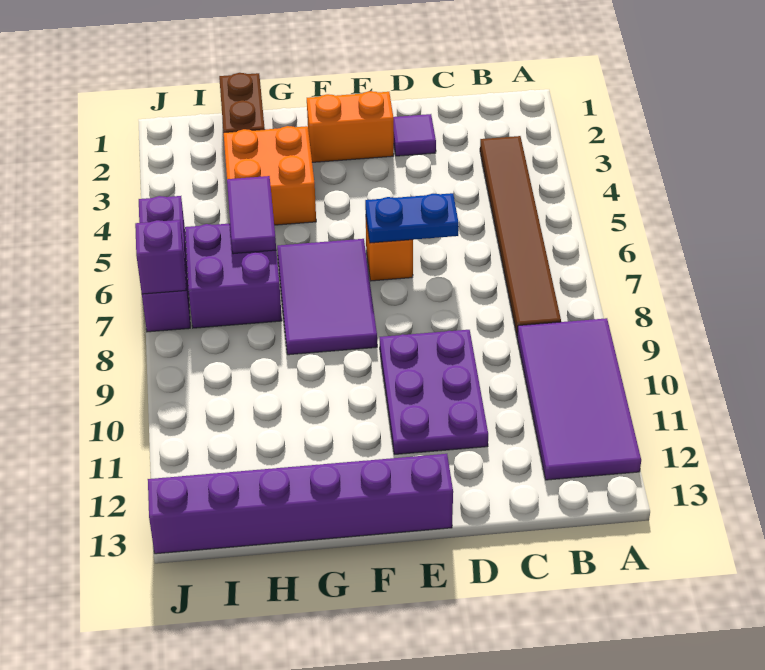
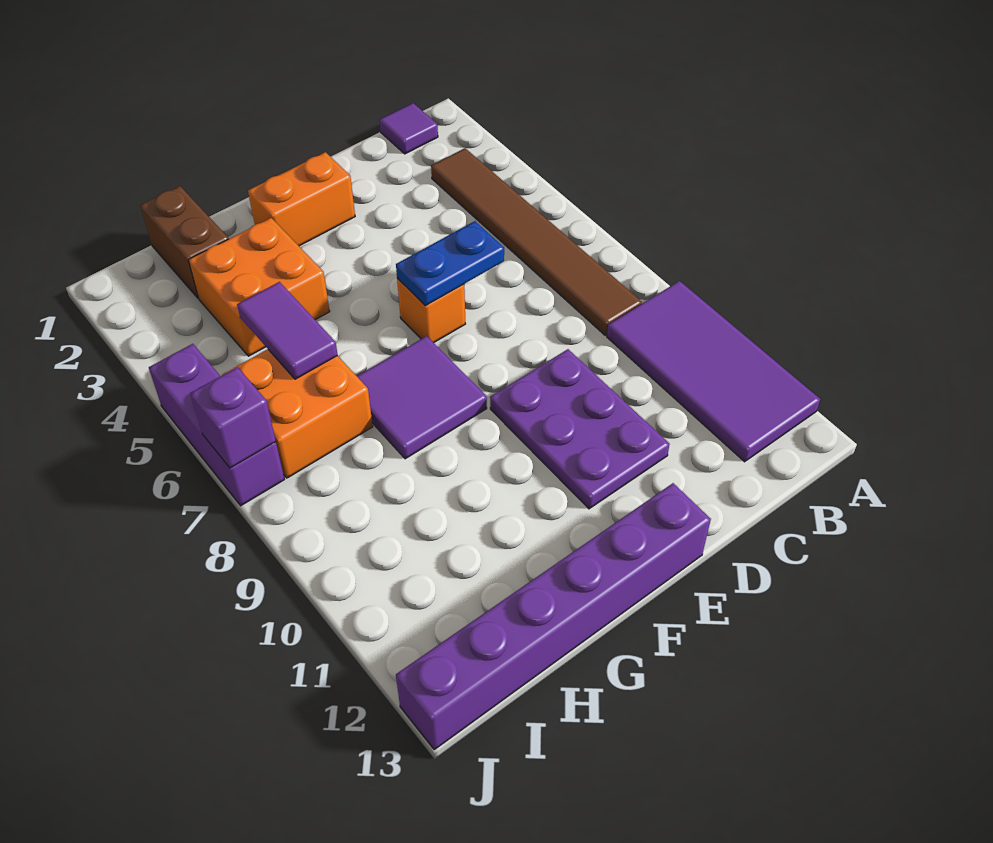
purple 1x1 tile [393,114,436,156] -> purple 1x1 tile moved to [380,103,438,154]
purple 2x3 tile [277,239,377,355] -> purple 2x2 tile [357,336,487,459]
purple 2x2 brick [185,224,282,328] -> orange 2x2 brick [222,349,373,478]

